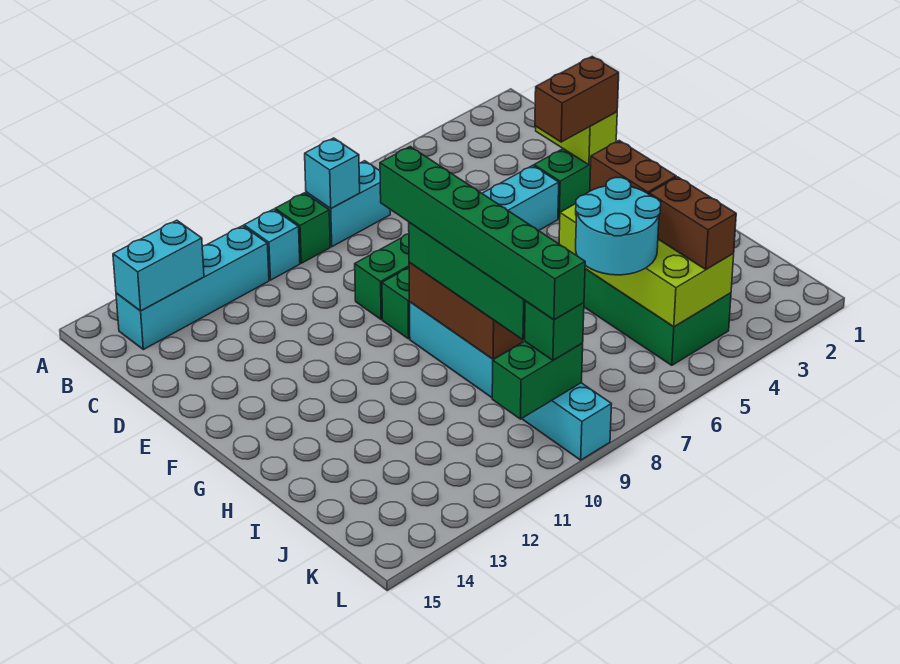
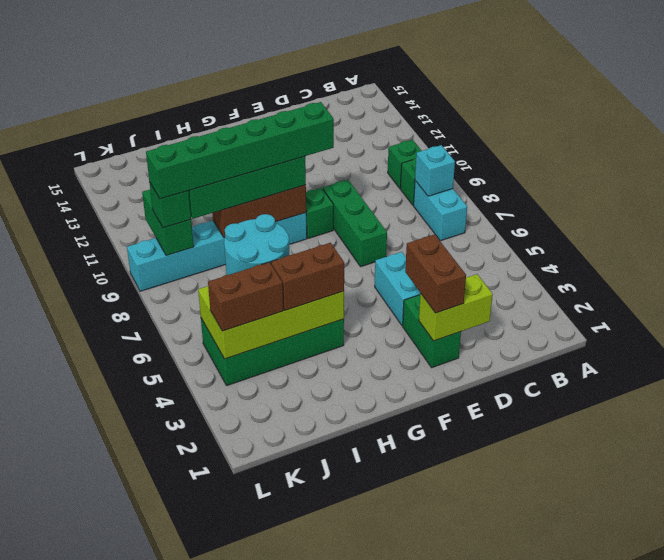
cyan 1x1 brick [244,209,300,280] -> green 1x1 brick [388,140,422,188]
cyan 1x4 brick [116,226,269,350] -> none
cyan 1x2 brick [113,220,204,311] -> none

